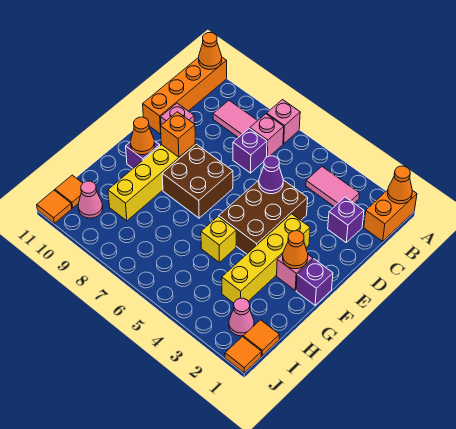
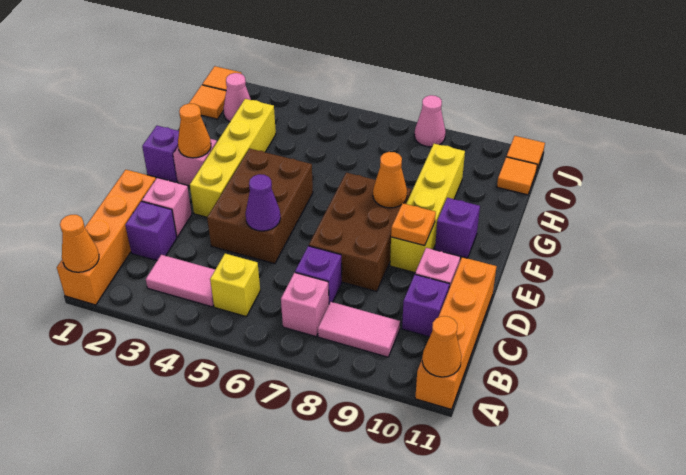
orange 1x2 brick [364,190,417,241] -> orange 1x4 brick [57,170,156,305]
pink 1x1 brick [267,100,300,144] -> pink 1x1 brick moved to [142,178,192,237]
none -> purple 1x1 brick [402,274,449,337]
brown 2x2 brick [162,144,233,218] -> brown 2x3 brick [309,173,411,292]
orange 1x1 brick [161,112,195,157] -> orange 1x1 plate [391,203,436,246]
orange 1x1 cone [130,117,155,155] -> orange 1x1 cone moved to [373,152,407,208]
yellow 1x1 brick [201,217,236,262] -> yellow 1x1 brick moved to [210,254,260,317]
pink 1x1 cone [78,181,103,218] -> pink 1x1 cone moved to [414,95,446,147]

